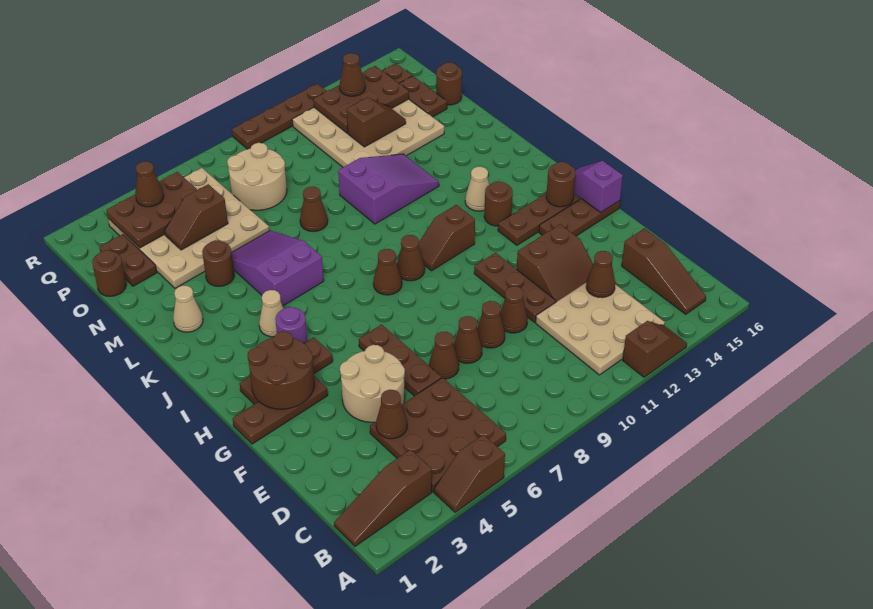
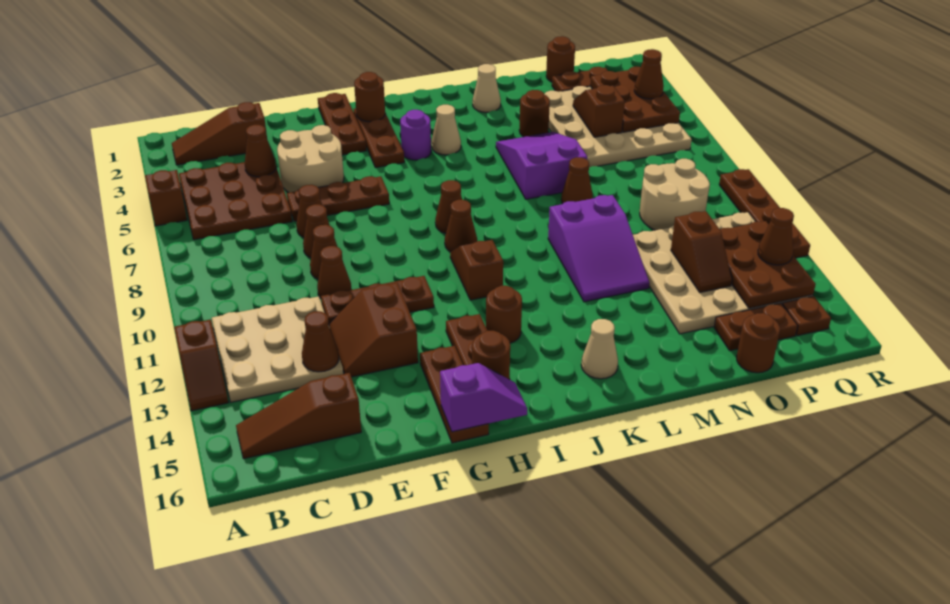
brown 1x3 slope [334,449,432,546] -> brown 1x3 slope turned to [172,102,267,165]
brown 2x2 round brick [247,331,314,409] -> brown 1x1 round brick [354,72,385,122]
tan 1x1 cone [465,167,489,211] -> tan 1x1 cone moved to [581,319,618,379]
purple 2x3 slope [231,230,324,306] -> purple 2x3 slope turned to [496,132,587,199]
tan 2x2 round brick [227,143,287,210] -> tan 2x2 round brick moved to [640,159,710,230]

